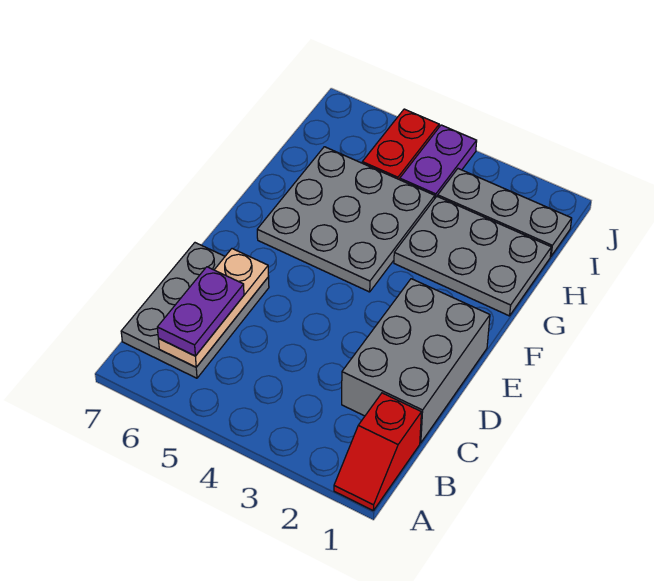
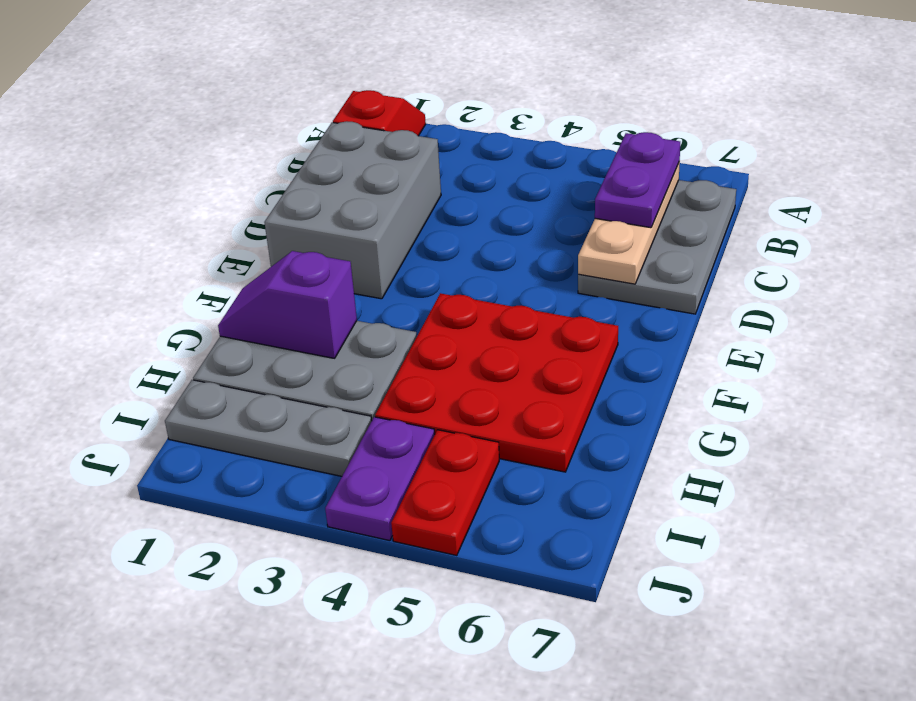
grey 3x3 plate [257,147,435,292] -> red 3x3 plate [375,293,618,472]
none -> purple 1x2 slope [218,251,357,358]

